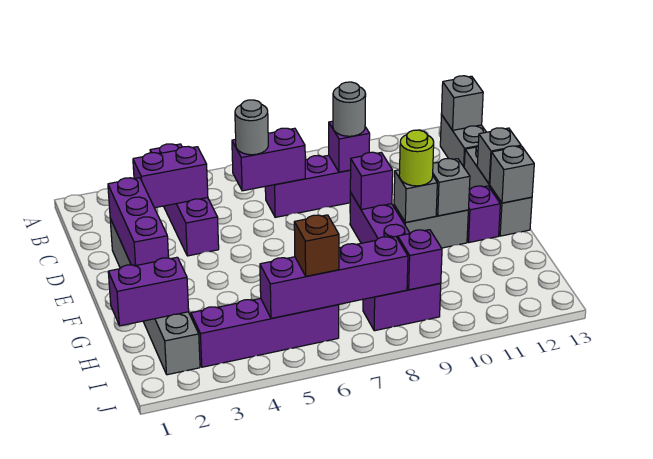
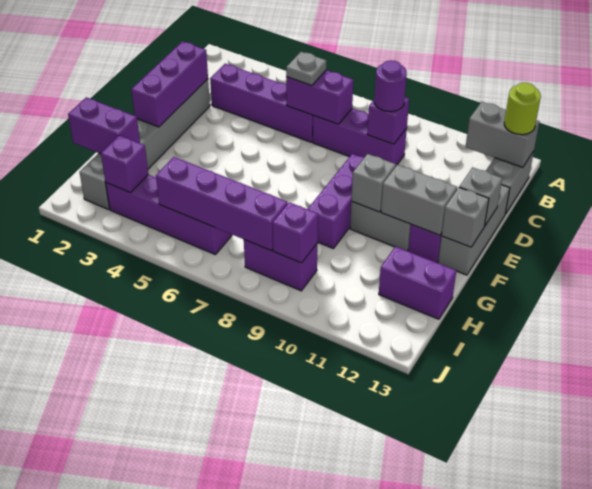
purple 1x4 brick [150,144,219,256] -> purple 1x4 brick turned to [210,64,313,142]
grey 1x1 brick [441,76,483,130] -> grey 1x2 brick [466,102,540,167]
purple 1x2 brick [133,146,208,208] -> purple 1x2 brick moved to [379,247,456,319]
grey 1x1 round brick [235,100,268,155] -> grey 1x1 plate [286,52,326,86]
grey 1x1 round brick [333,82,366,136] -> purple 1x1 round brick [374,60,407,112]
purple 1x1 brick [350,152,393,210] -> purple 1x1 brick moved to [101,135,148,193]
lime 1x1 round brick [399,130,434,186] -> lime 1x1 round brick moved to [504,83,541,135]
grey 1x1 brick [433,159,470,216] -> grey 1x2 brick [381,165,457,235]
brown 1x1 brick [294,215,339,276] -> none

